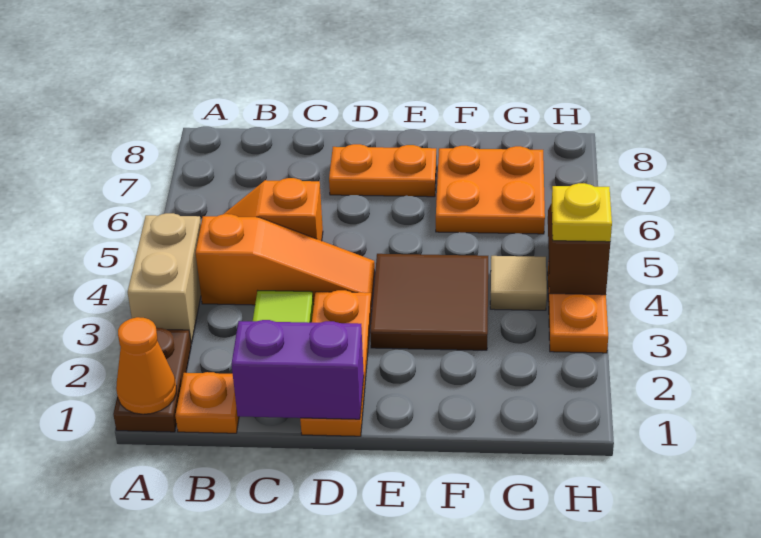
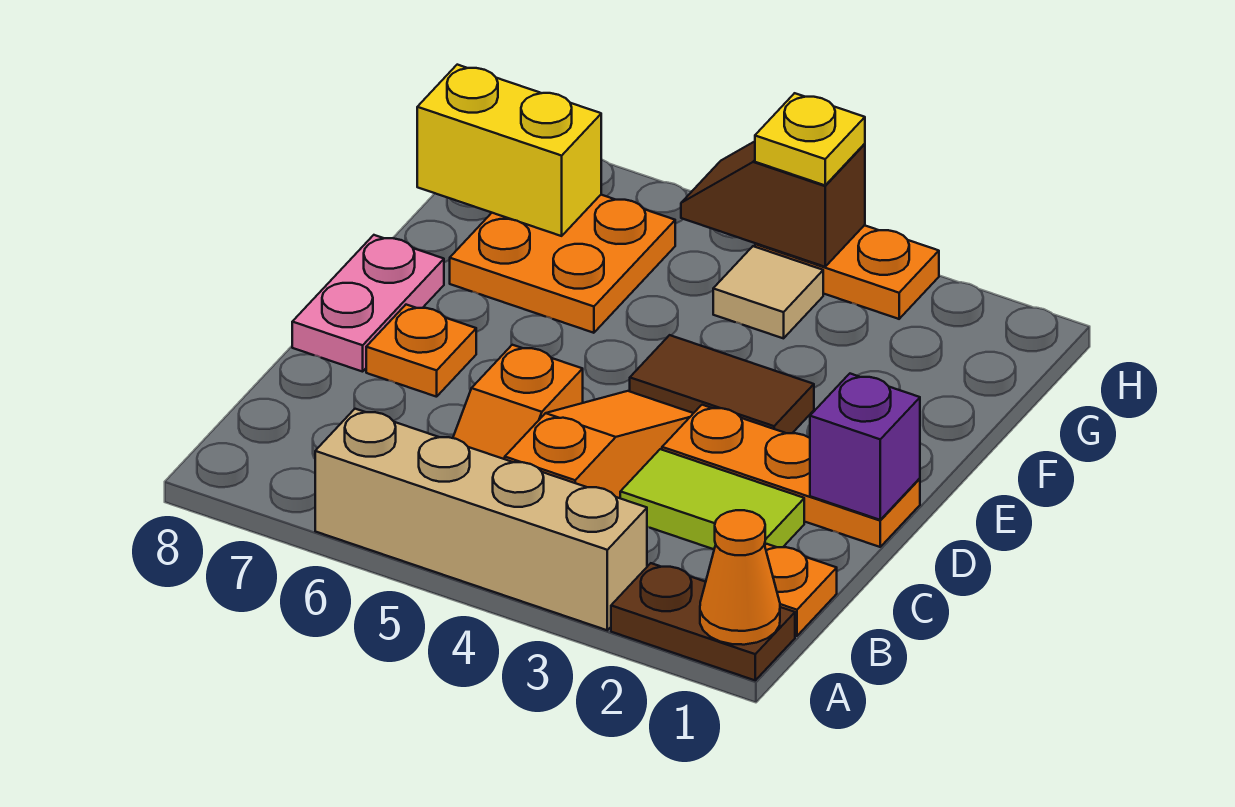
tan 1x2 brick [127,213,201,344] -> tan 1x4 brick [315,409,647,630]
purple 1x2 brick [231,320,364,419] -> purple 1x1 brick [810,374,920,520]
orange 1x2 plate [329,144,436,197] -> orange 1x1 plate [366,305,476,397]
none -> pink 1x2 plate [292,235,444,372]
brown 2x2 tile [370,254,488,350] -> brown 1x2 tile [630,335,814,433]
none -> yellow 1x2 brick [417,65,601,236]

